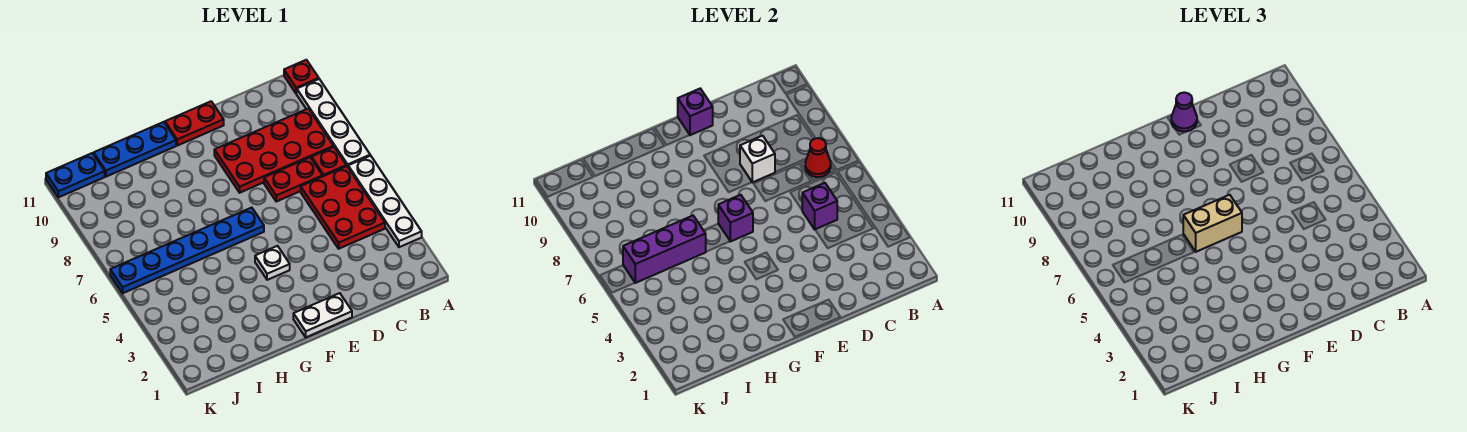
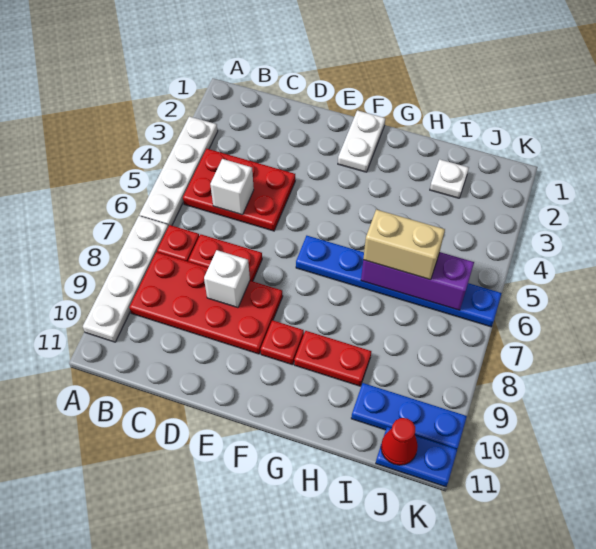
red 1x1 plate [284,60,319,94] -> red 1x1 plate moved to [261,320,304,365]
red 2x3 plate [301,166,385,249] -> red 2x3 plate turned to [183,149,295,231]
red 1x1 cone [805,138,831,177] -> red 1x1 cone moved to [381,418,418,465]
purple 1x1 brick [802,183,837,229] -> white 1x1 brick [210,159,254,215]
white 1x2 plate [293,293,352,337] -> white 1x2 plate turned to [338,110,385,172]
red 1x2 plate [165,101,224,146] -> red 1x2 plate moved to [294,331,371,386]
purple 1x1 brick [678,89,713,135] -> none
purple 1x1 cone [1171,92,1197,132] -> none
white 1x1 plate [255,246,290,280] -> white 1x1 plate moved to [430,159,469,198]
purple 1x1 brick [718,195,753,242] -> none
tan 1x2 brick [1183,195,1242,252] -> tan 1x2 brick moved to [363,210,445,280]
blue 1x3 plate [94,122,176,177] -> blue 1x3 plate moved to [351,383,467,449]

